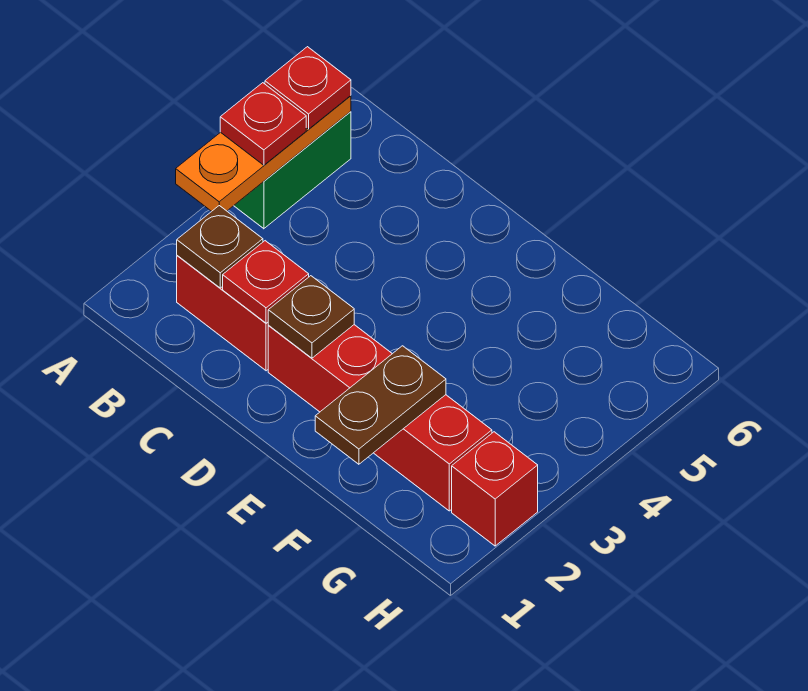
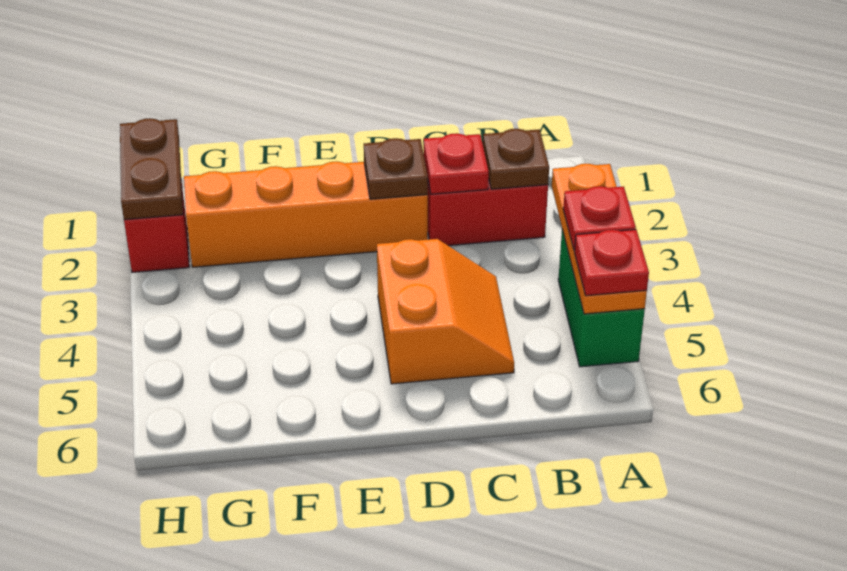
none -> orange 2x2 slope [377,239,514,384]
red 1x4 brick [268,325,492,511] -> orange 1x4 brick [184,162,428,267]
brown 1x2 plate [315,346,446,464] -> brown 1x2 plate moved to [120,118,183,220]

